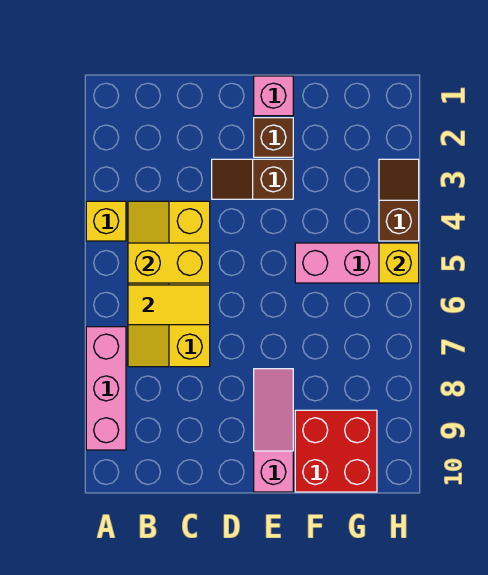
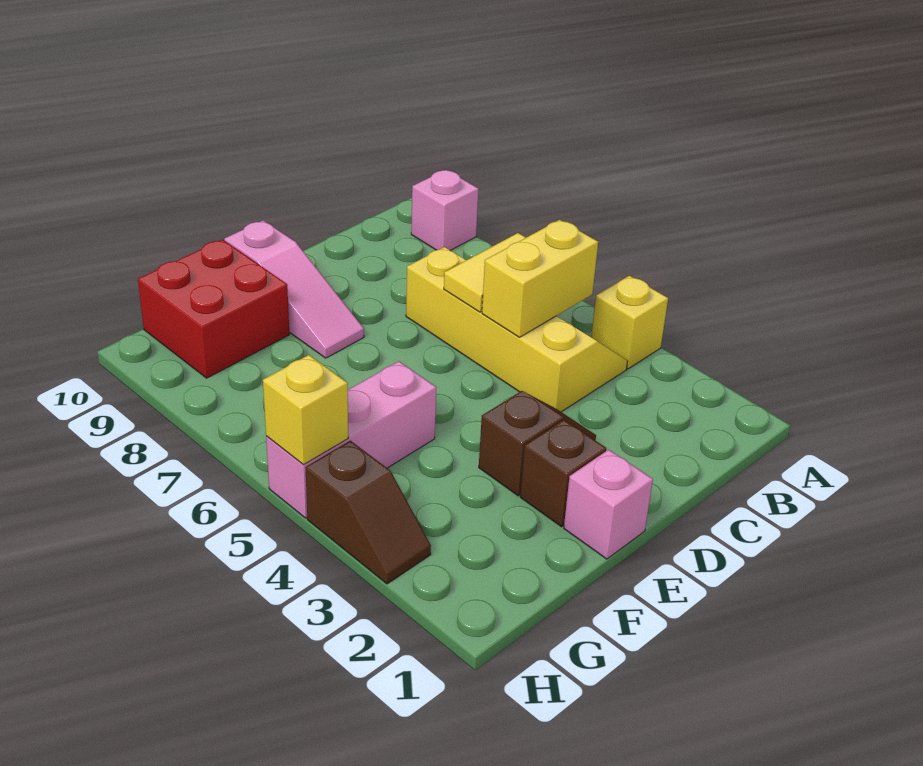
pink 1x3 brick [86,327,126,450] -> pink 1x1 brick [411,170,478,251]

